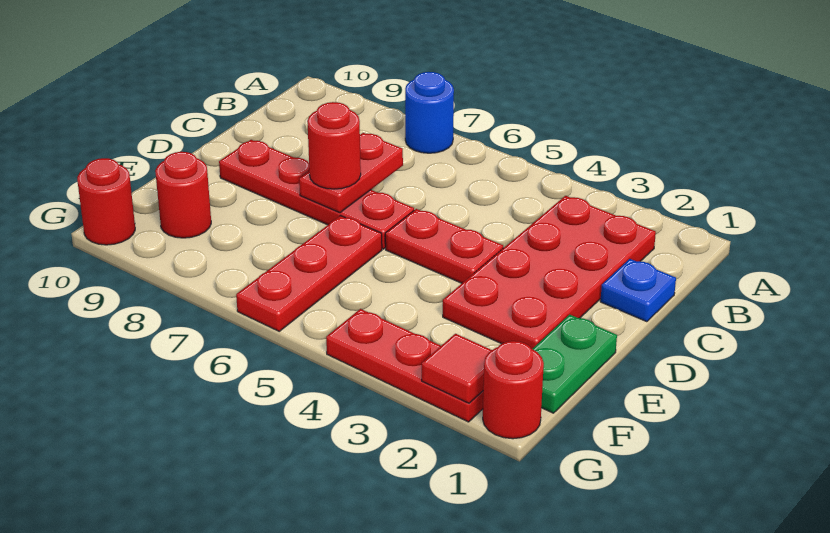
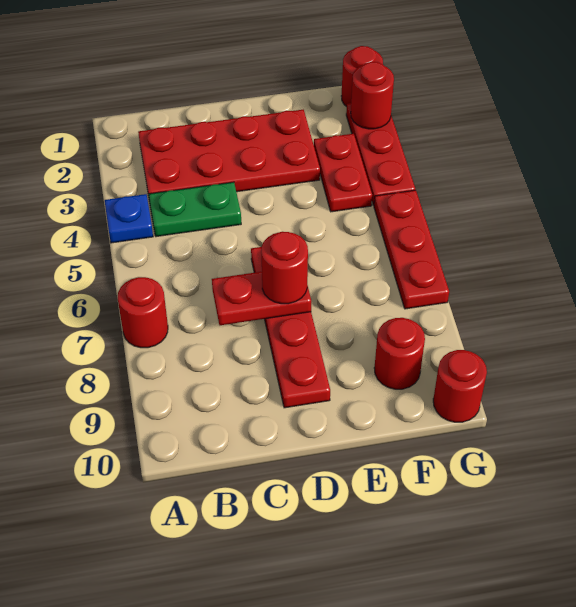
blue 1x1 round brick [405,72,454,153] -> red 1x1 round brick [118,277,168,348]
blue 1x1 plate [600,259,676,322] -> blue 1x1 plate moved to [105,194,153,243]
red 1x2 plate [385,209,503,283] -> red 1x2 plate moved to [314,134,372,212]
green 1x2 plate [533,314,617,413] -> green 1x2 plate moved to [149,182,241,237]
red 1x3 plate [236,216,382,331] -> red 1x3 plate turned to [374,190,449,309]
red 1x1 tile [422,334,492,403] -> red 1x1 round brick [351,62,394,129]

